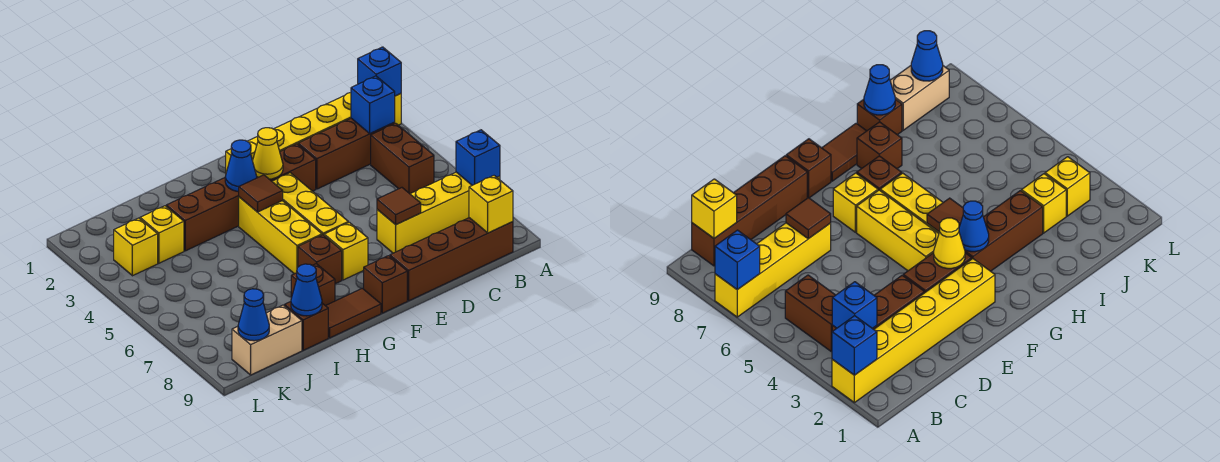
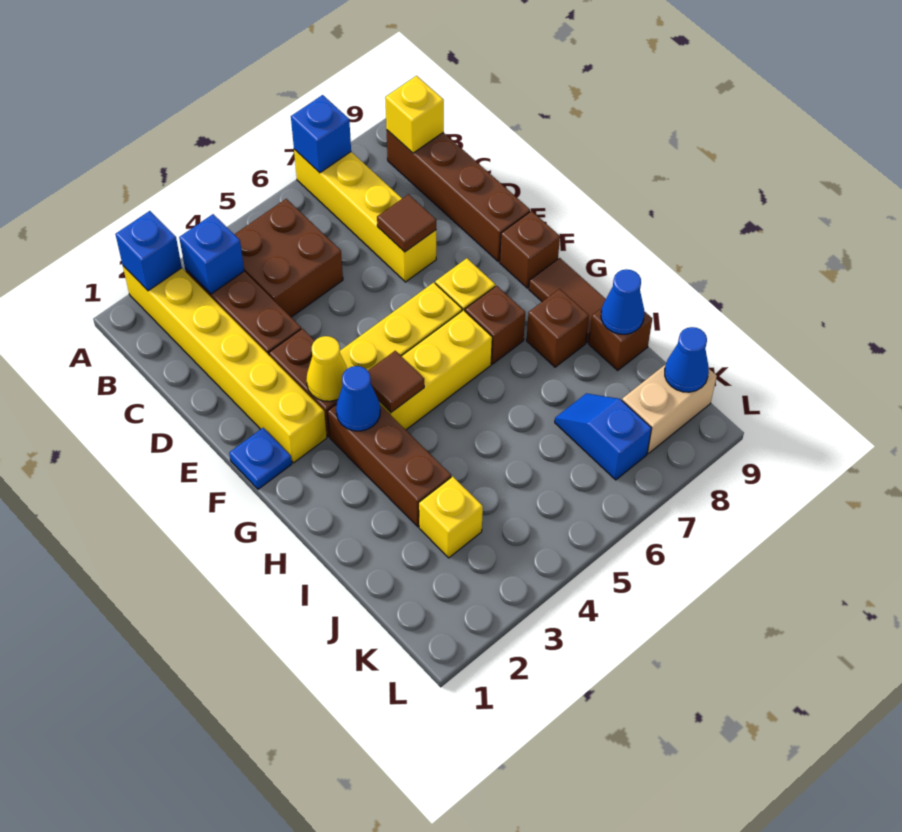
brown 1x2 brick [371,123,434,194] -> brown 2x2 brick [234,199,343,317]
none -> blue 1x1 plate [229,428,292,489]
none -> blue 1x2 slope [555,393,652,480]
tan 1x2 brick [232,305,302,375] -> tan 1x2 brick turned to [622,365,717,453]
yellow 1x1 brick [114,218,158,276] -> none

